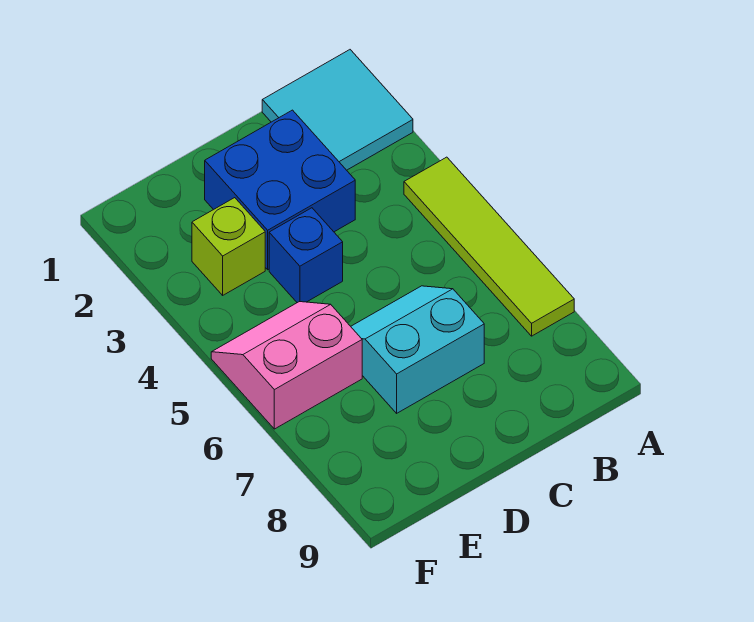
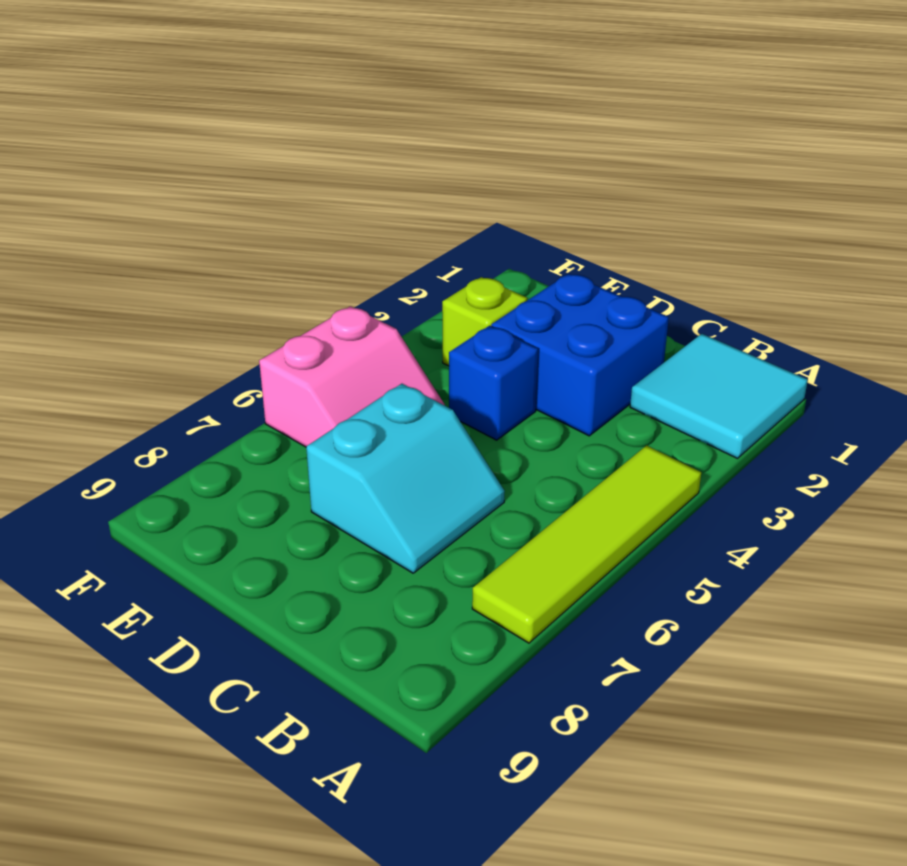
cyan 2x2 slope [351,286,484,413] -> cyan 2x2 slope turned to [306,384,505,573]
pink 2x2 slope [211,302,362,429] -> pink 2x2 slope turned to [259,306,445,447]

